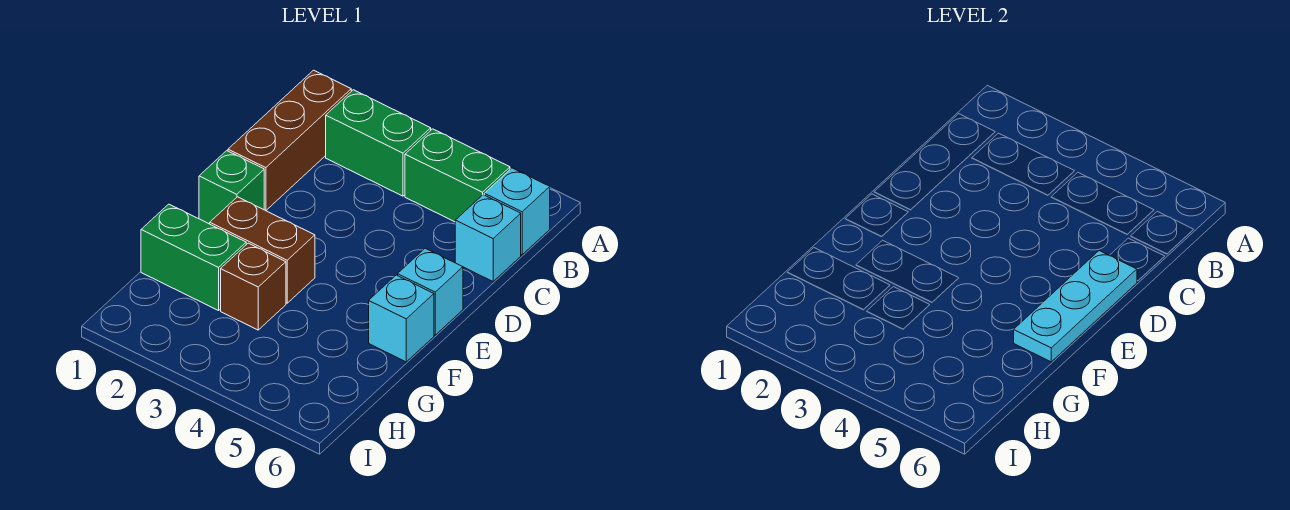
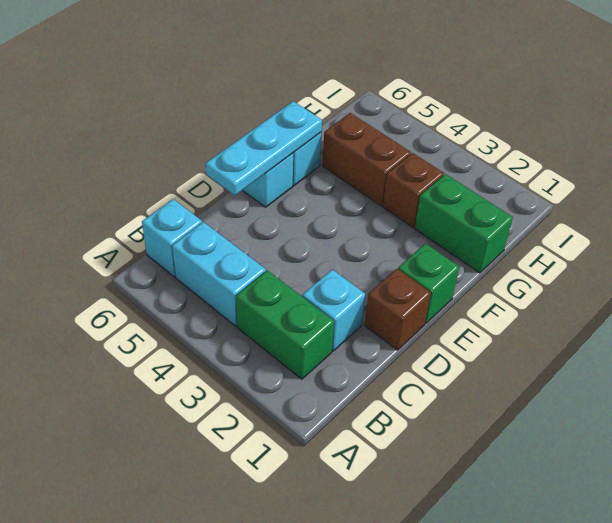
brown 1x3 brick [228,70,351,211] -> brown 1x1 brick [365,269,431,350]
green 1x2 brick [405,129,510,222] -> cyan 1x2 brick [172,222,266,326]
cyan 1x1 brick [455,195,521,281] -> cyan 1x1 brick moved to [302,270,365,351]
brown 1x2 brick [210,197,315,303] -> brown 1x2 brick moved to [322,113,411,206]

